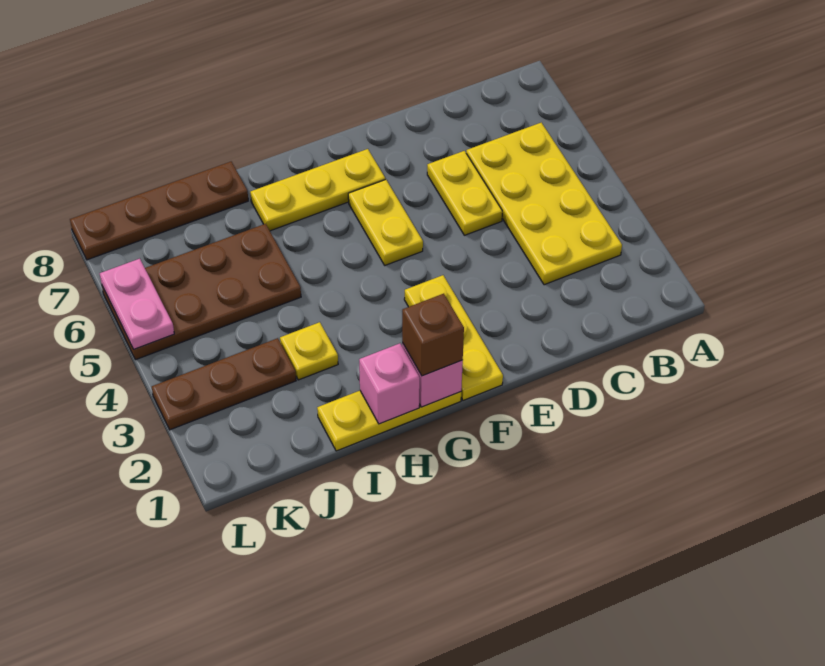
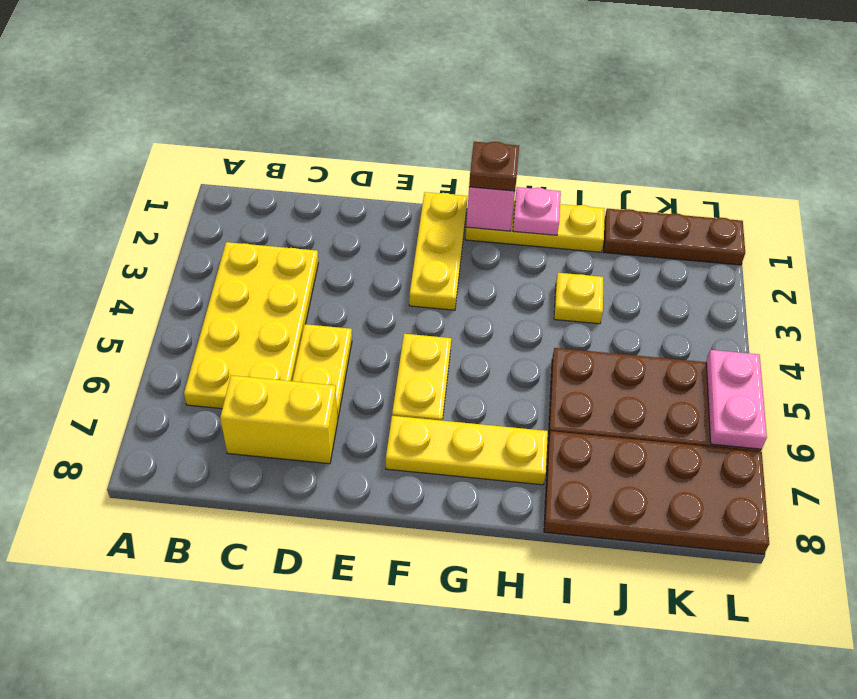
none -> yellow 1x2 brick [220,375,338,464]
brown 1x1 brick [402,294,464,376] -> brown 1x1 plate [469,142,519,191]
pink 1x1 brick [359,343,420,424] -> pink 1x1 plate [513,187,561,235]
brown 1x4 plate [70,162,248,260] -> brown 2x4 plate [544,431,769,554]
brown 1x3 plate [152,338,296,430] -> brown 1x3 plate moved to [604,209,745,265]

